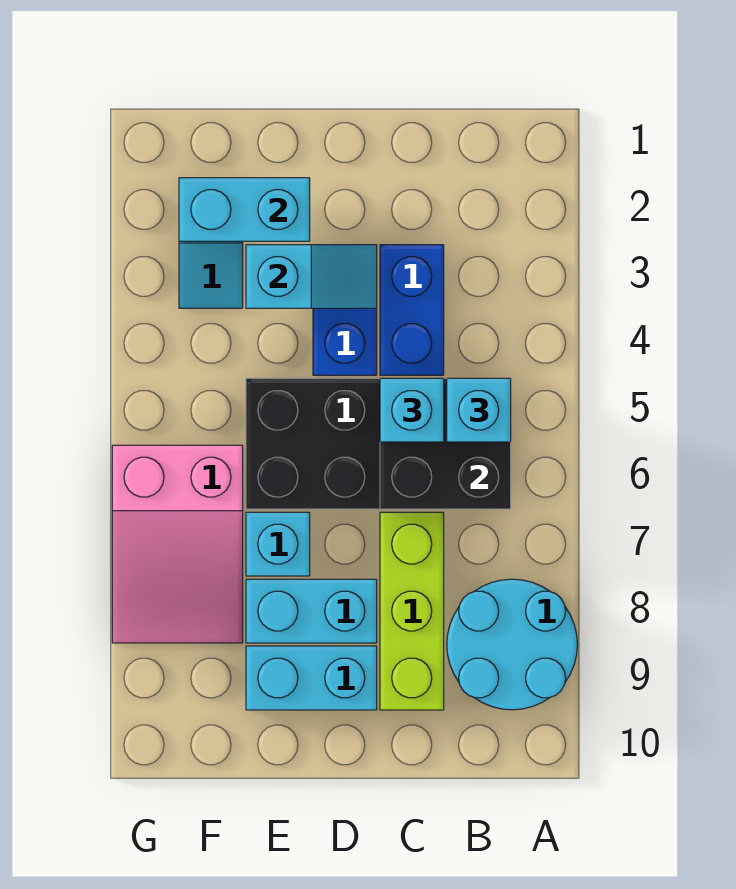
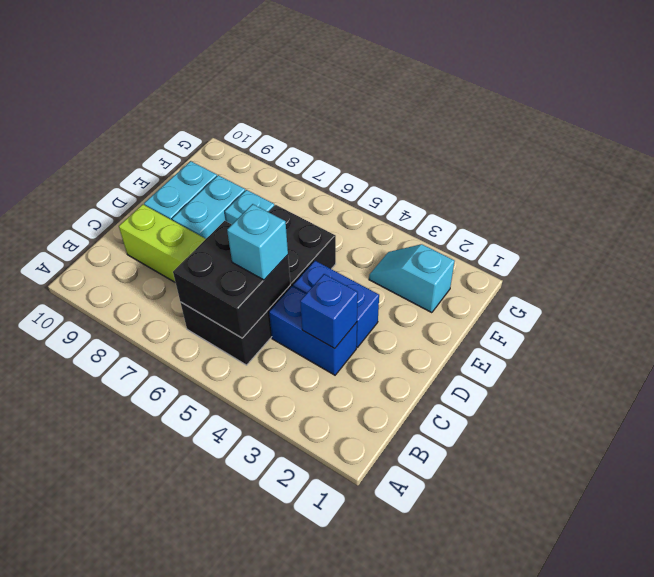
cyan 2x2 round brick [447,579,577,710] -> none
cyan 1x1 brick [447,378,511,442] -> none
none -> blue 1x1 brick [300,274,358,348]
cyan 1x2 slope [246,245,377,308] -> none
cyan 1x2 brick [179,178,310,241] -> none
pink 2x3 slope [112,445,243,643] -> none

